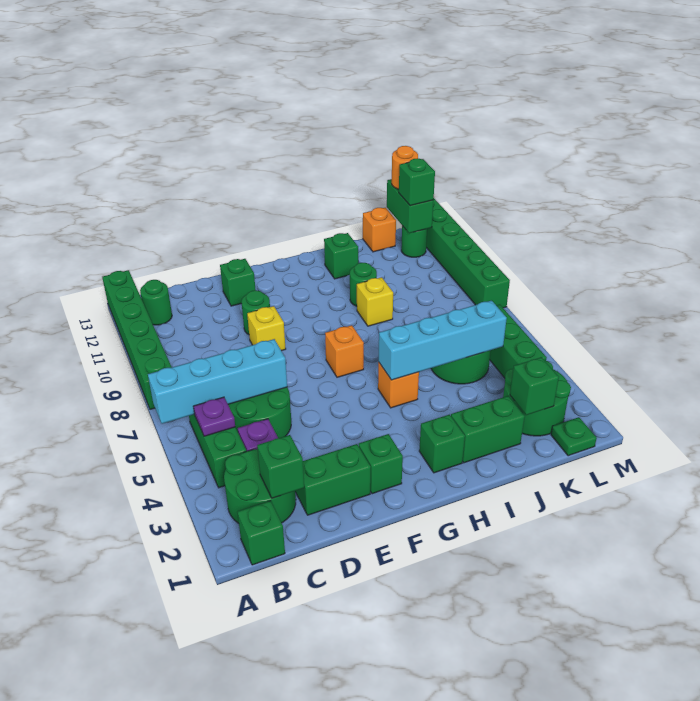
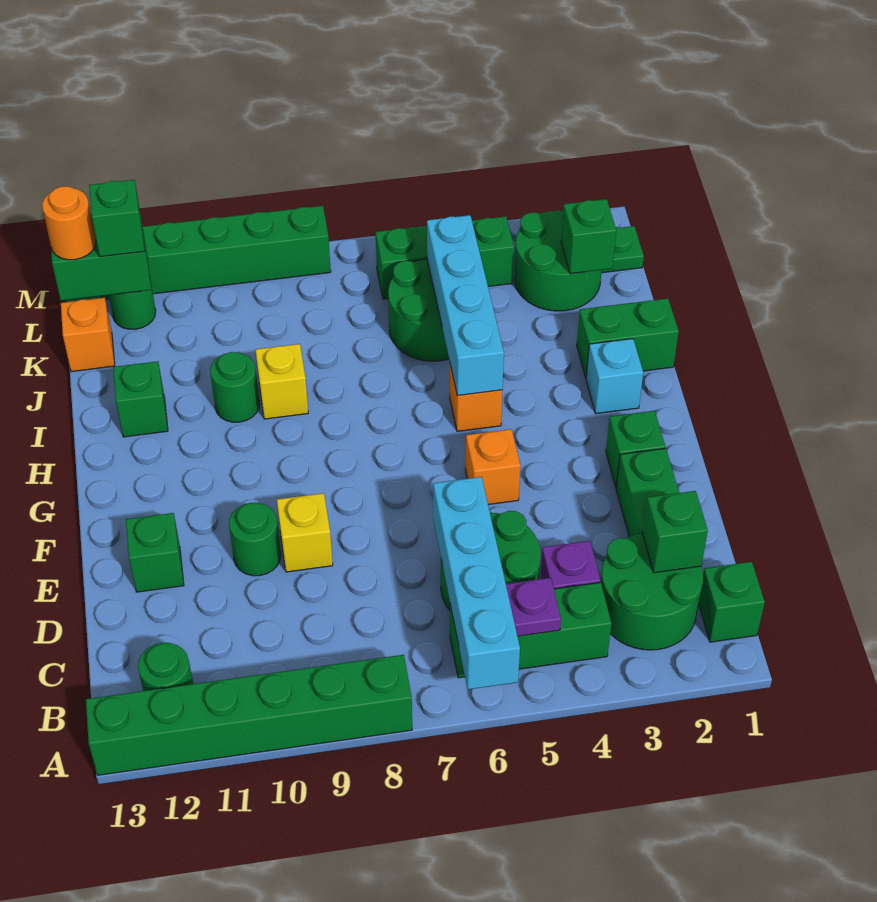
orange 1x1 brick [325,325,364,377] -> orange 1x1 brick moved to [465,429,520,505]
green 1x1 brick [419,415,465,473] -> cyan 1x1 brick [586,339,643,414]
green 1x2 brick [451,396,525,463] -> green 1x2 brick turned to [577,299,679,378]

